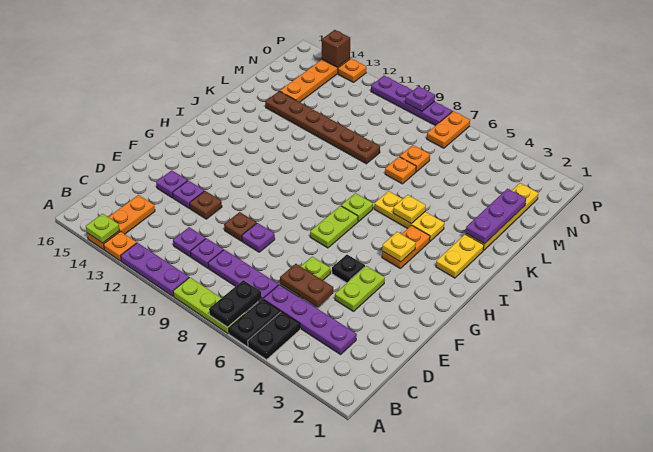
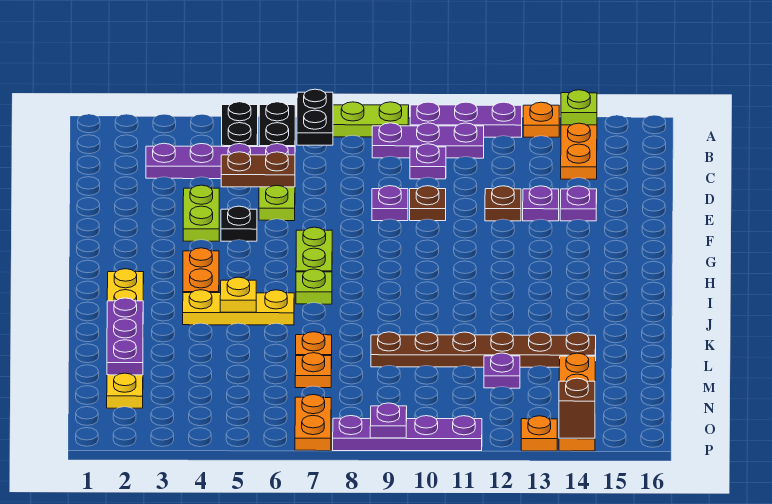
purple 1x3 plate [208,250,279,302] -> purple 1x3 plate moved to [372,123,484,158]
purple 1x1 plate [173,227,206,257] -> purple 1x1 plate moved to [484,353,520,388]
yellow 1x1 plate [382,232,416,262] -> none

